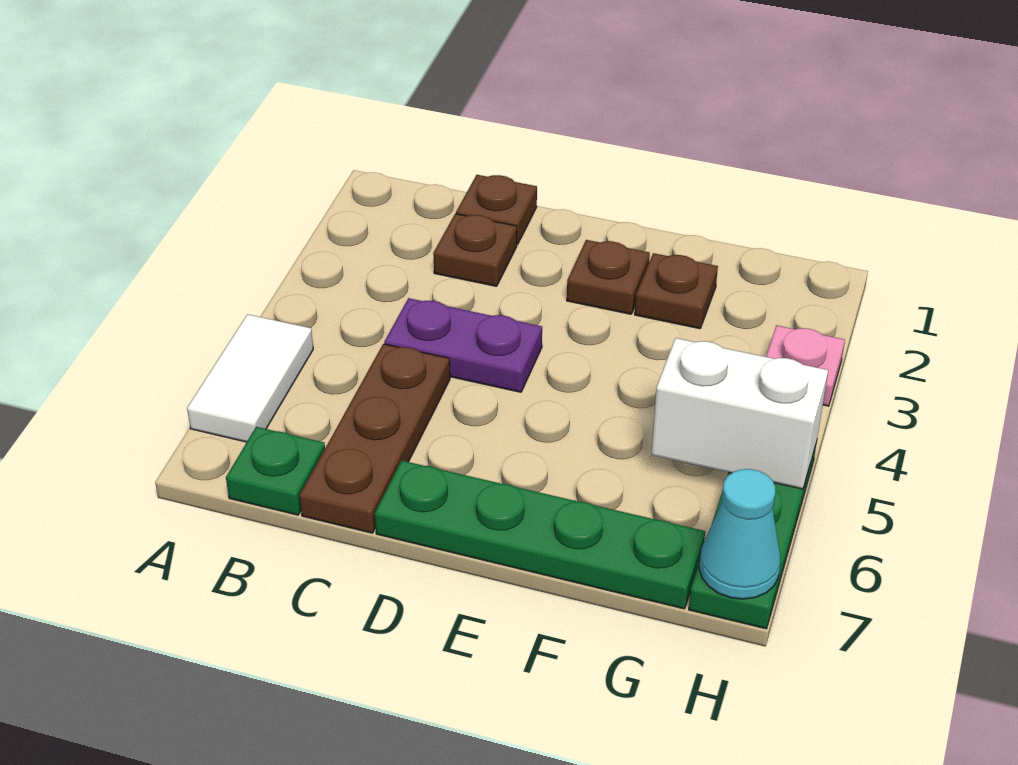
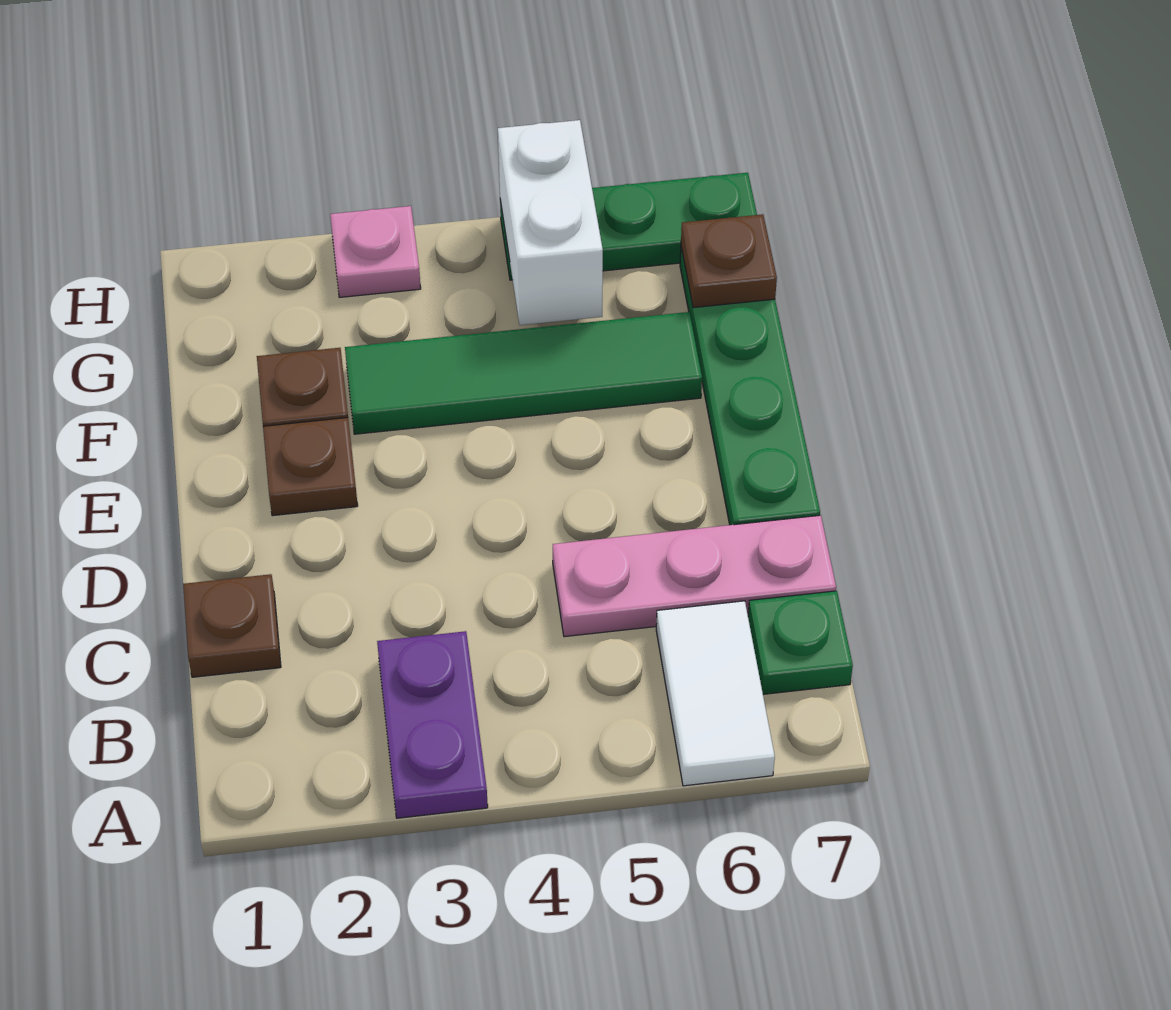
white 1x2 tile [187,314,313,442] -> white 1x2 tile turned to [656,601,775,786]
brown 1x1 plate [433,214,517,286] -> brown 1x1 plate moved to [681,214,777,308]
purple 1x2 plate [384,298,542,392] -> purple 1x2 plate moved to [377,631,488,818]
brown 1x3 plate [300,344,450,533] -> pink 1x3 plate [553,515,836,637]
none -> green 1x4 tile [345,312,702,434]
cyan 1x1 cone [699,469,780,599] -> none

